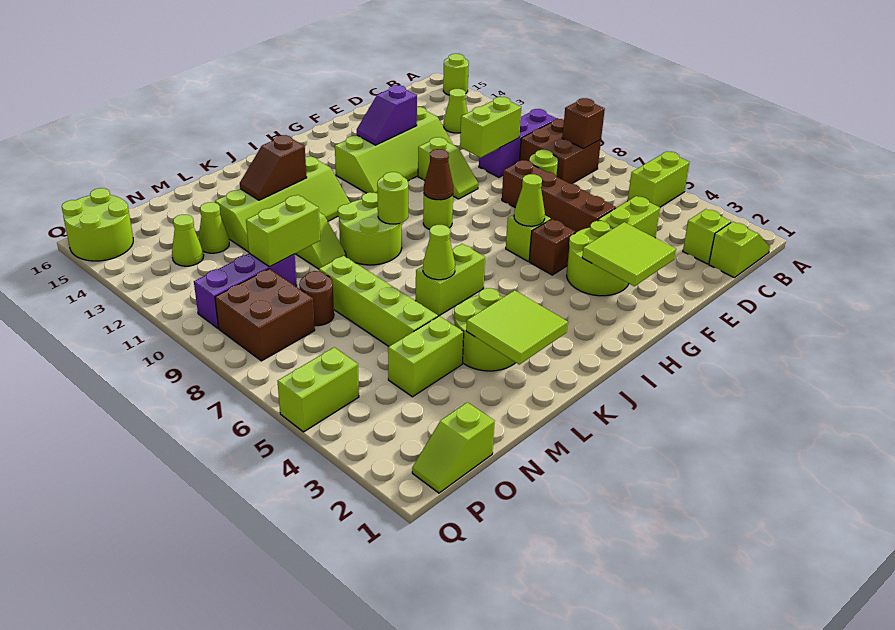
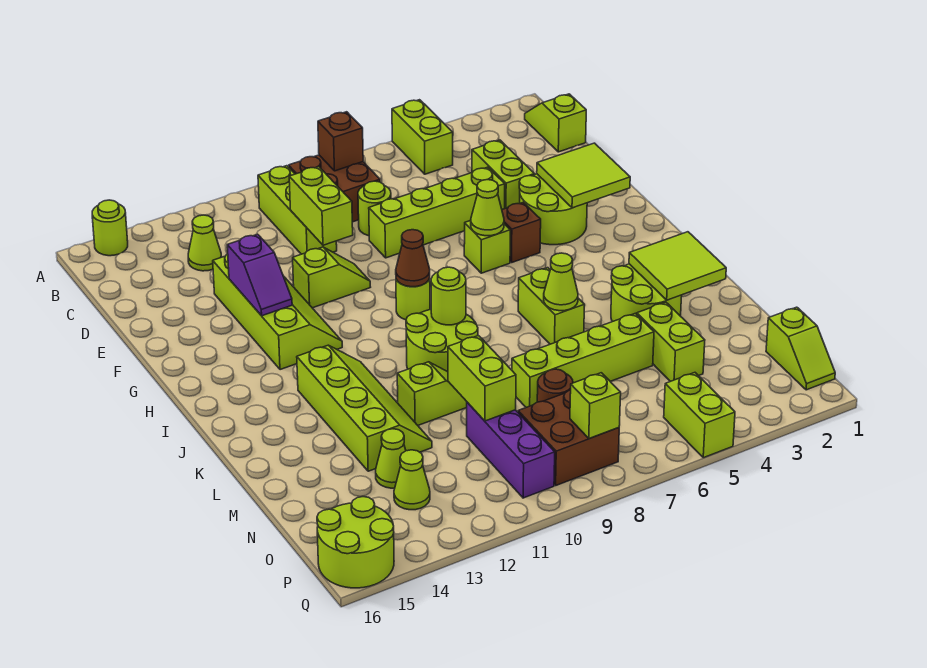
purple 1x3 brick [479,109,557,177] -> lime 1x3 brick [258,166,337,254]
lime 1x1 brick [683,209,731,264] -> lime 1x1 brick moved to [570,373,621,439]
brown 1x4 brick [502,160,616,233] -> lime 1x4 brick [369,167,505,258]
brown 1x2 slope [240,135,307,200] -> none

